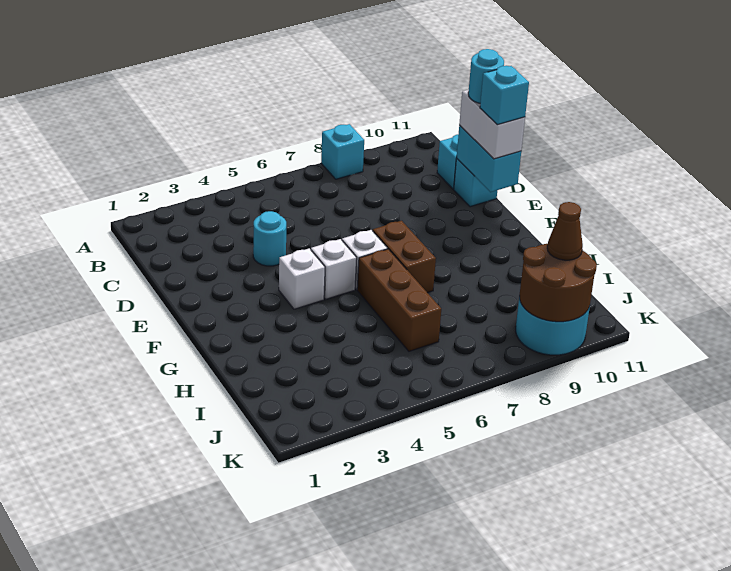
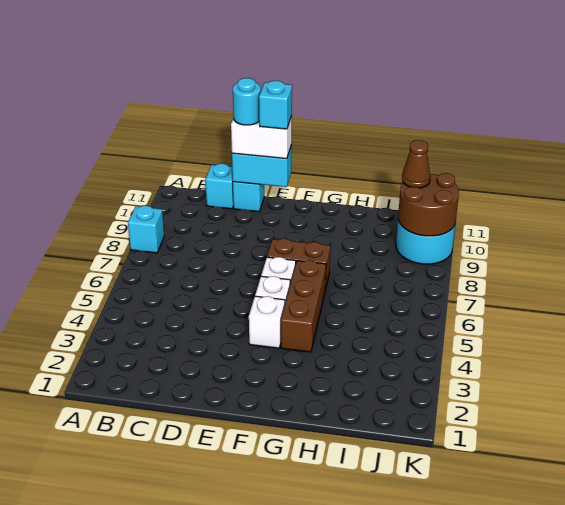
cyan 1x1 round brick [253,211,286,266] -> none
brown 1x3 brick [357,249,441,351] -> brown 1x3 brick turned to [281,260,326,352]

